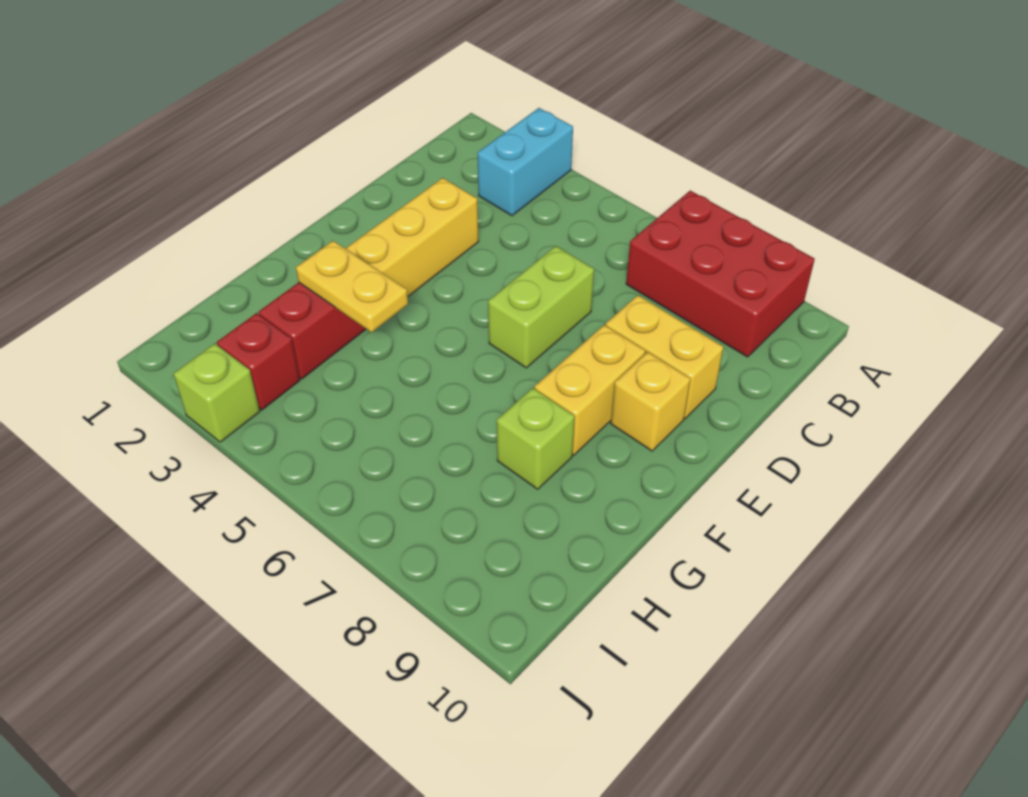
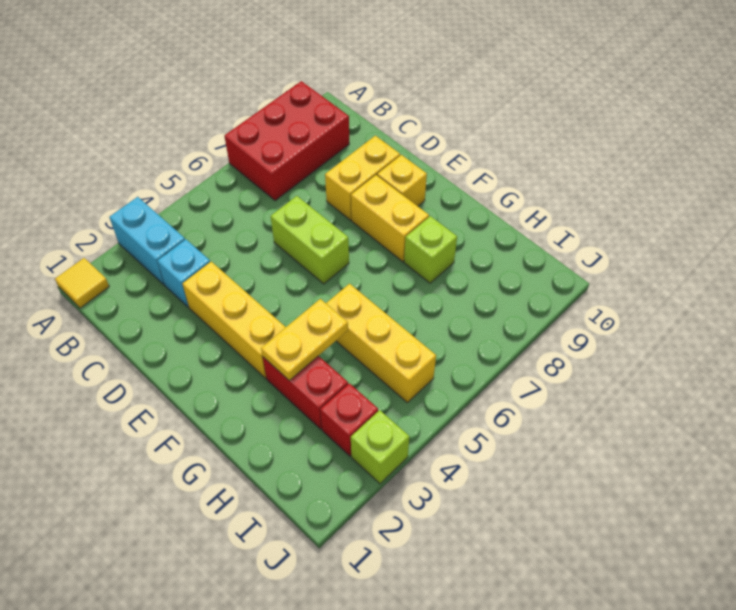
none -> yellow 1x1 tile [55,258,109,308]
none -> cyan 1x1 brick [157,239,210,307]
none -> yellow 1x3 brick [326,284,436,402]

